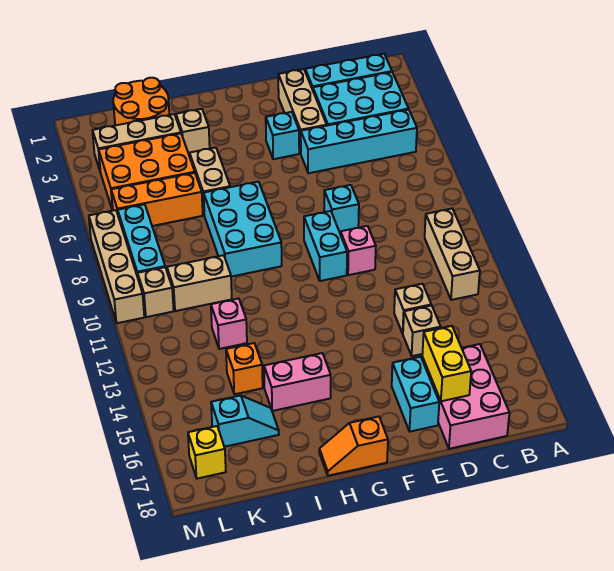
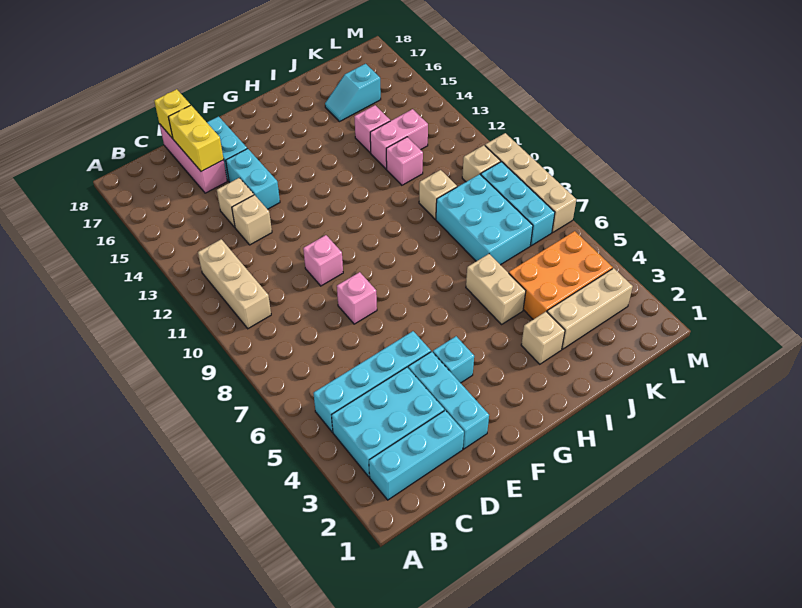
pink 2x3 brick [422,344,509,449] -> pink 1x3 brick [160,125,227,193]
tan 1x3 brick [278,69,327,153] -> cyan 1x3 brick [408,352,489,449]
cyan 1x1 brick [324,185,359,232] -> pink 1x1 brick [337,272,377,324]
cyan 1x2 brick [304,211,347,281] -> cyan 1x2 brick moved to [226,149,280,209]
orange 1x2 slope [319,417,388,476] -> none
cyan 2x3 brick [204,182,282,277] -> cyan 2x3 brick moved to [436,174,533,265]
pink 1x2 brick [264,353,331,411] -> pink 1x2 brick moved to [370,109,428,169]
orange 2x2 round brick [113,78,169,125] -> none
orange 1x3 brick [111,173,203,226] -> none
tan 1x2 brick [167,255,232,311] -> tan 1x1 brick [419,170,457,219]
orange 1x1 brick [226,343,263,394] -> pink 1x1 brick [354,105,390,153]
yellow 1x1 brick [188,426,226,479] -> yellow 1x1 brick moved to [154,89,190,139]

